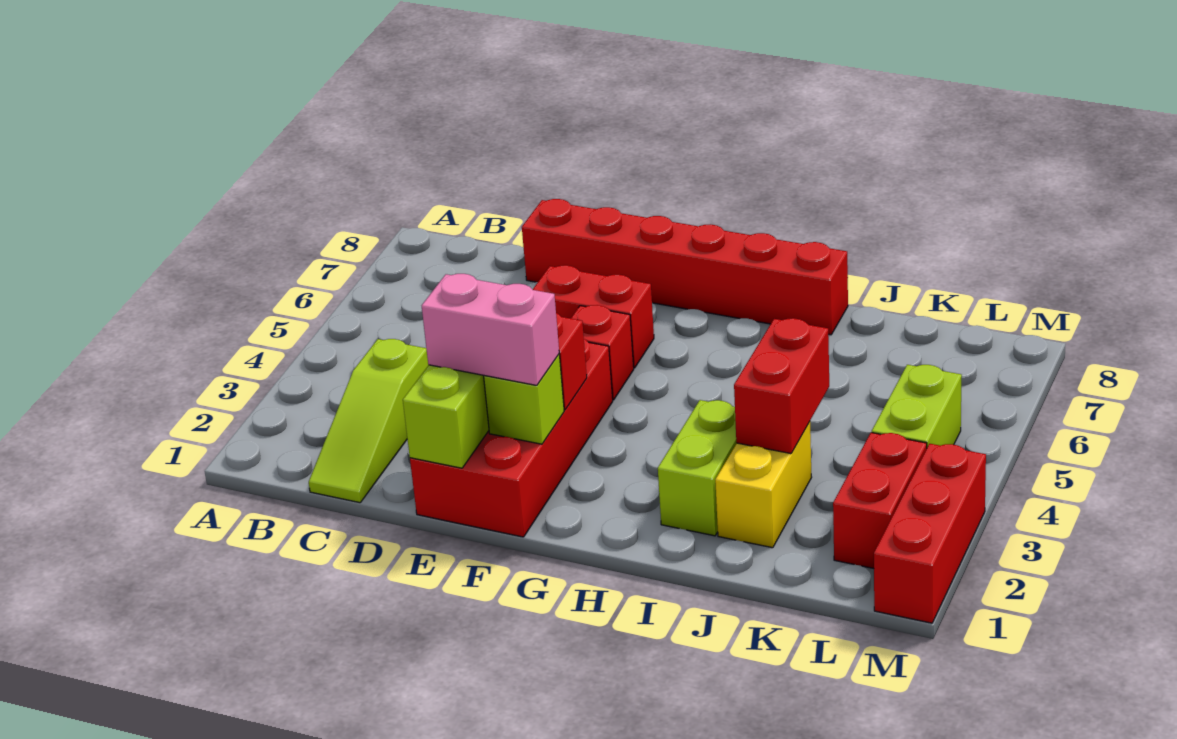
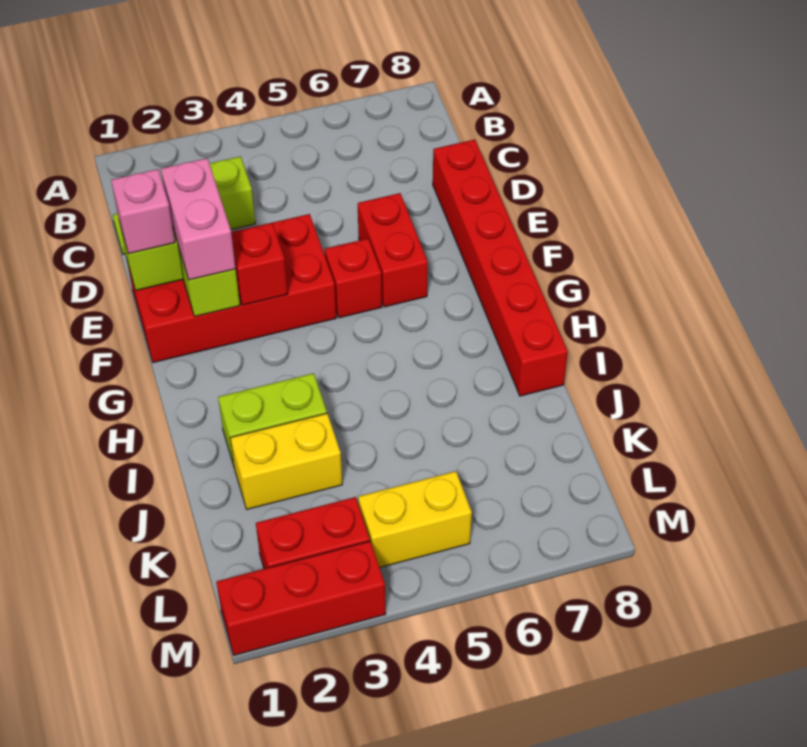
none -> pink 1x1 brick [111,169,175,254]
red 1x2 brick [734,318,829,454] -> none
lime 1x2 brick [872,365,962,447] -> yellow 1x2 brick [358,471,472,568]

